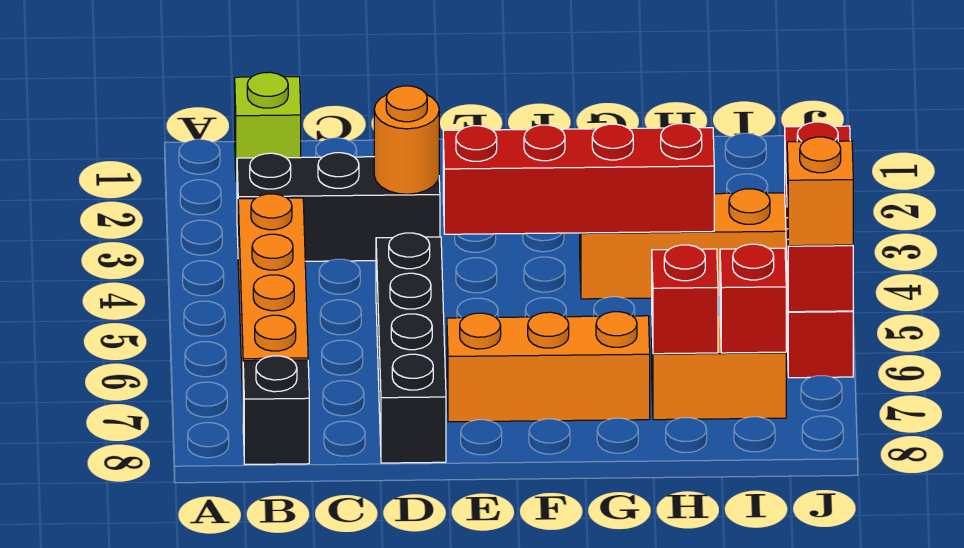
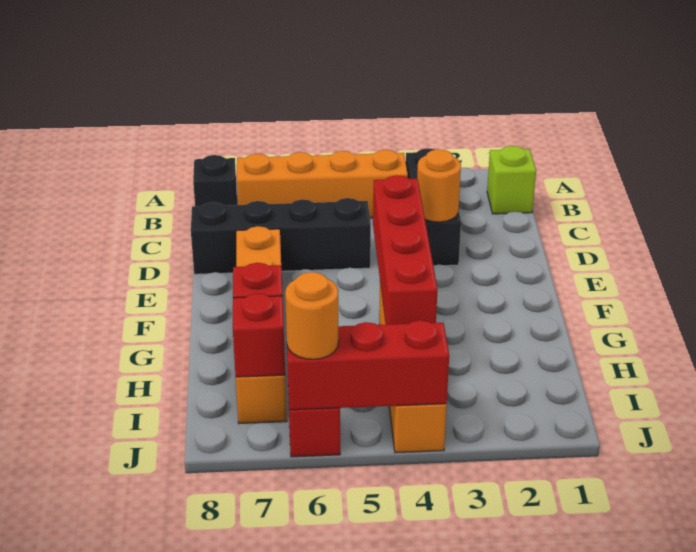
orange 1x1 brick [787,137,853,246] -> orange 1x1 round brick [285,272,339,359]

